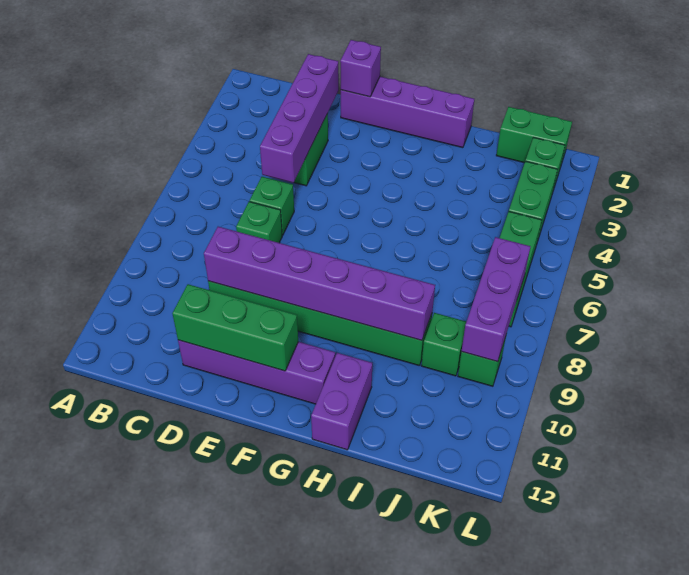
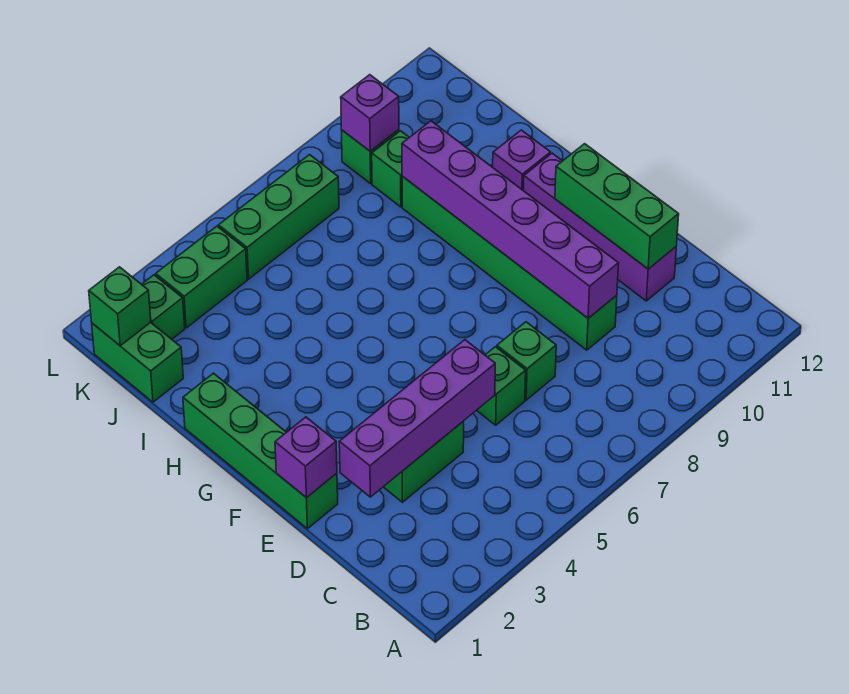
purple 1x4 brick [341,77,474,148] -> green 1x4 brick [183,373,338,529]
purple 1x2 brick [311,353,372,450] -> purple 1x1 brick [493,130,551,190]
none -> green 1x1 brick [89,267,151,346]
purple 1x3 brick [462,237,531,362] -> purple 1x1 brick [341,75,399,151]

